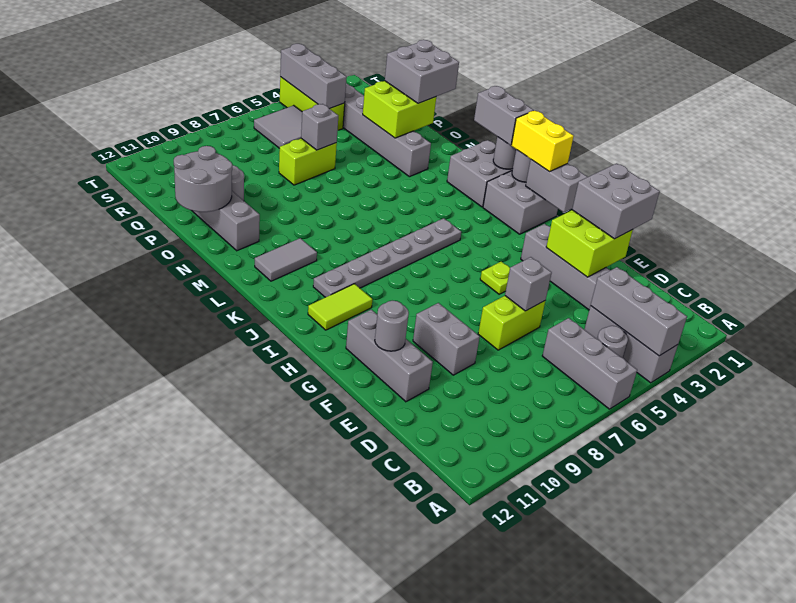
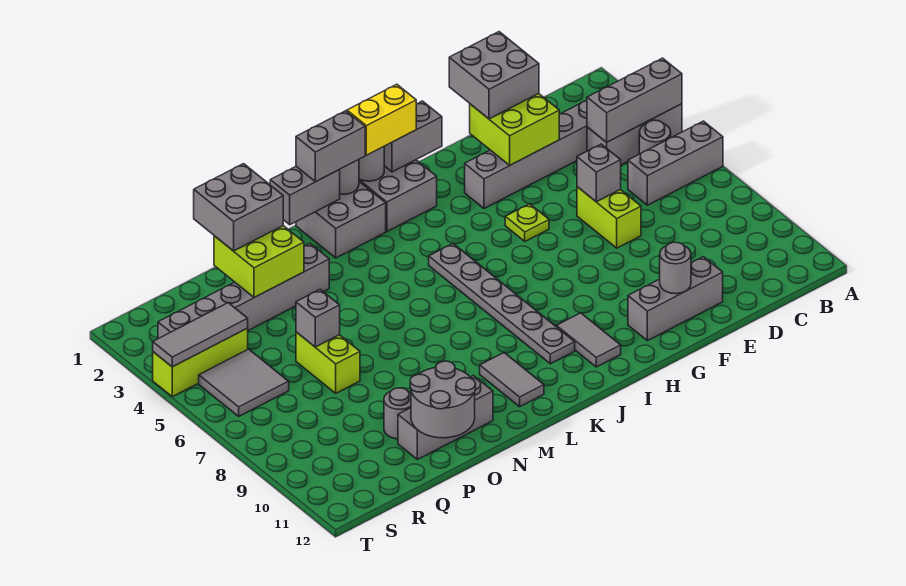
grey 1x2 brick [413,303,480,375] -> grey 1x2 brick moved to [270,167,340,225]
lime 1x2 tile [308,284,373,330] -> grey 1x2 tile [556,313,621,367]
grey 1x3 brick [280,44,347,109] -> grey 1x3 tile [153,303,248,367]

